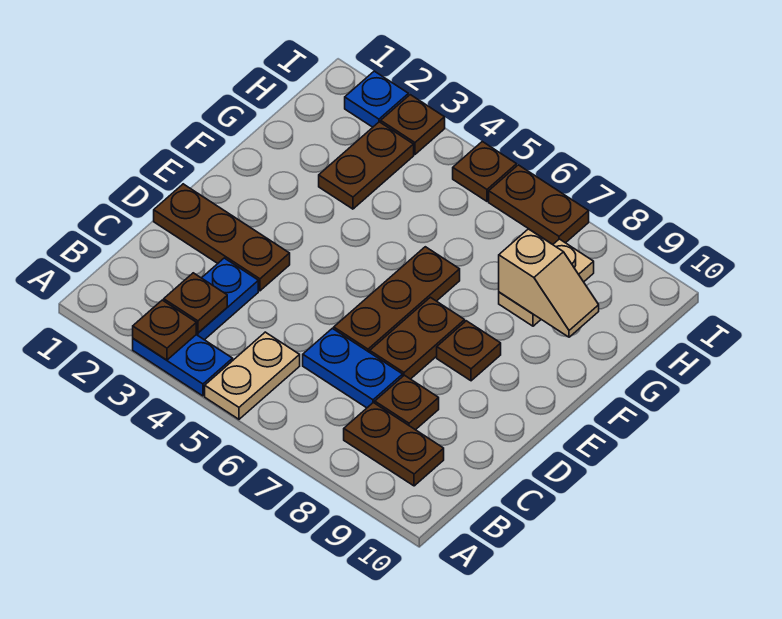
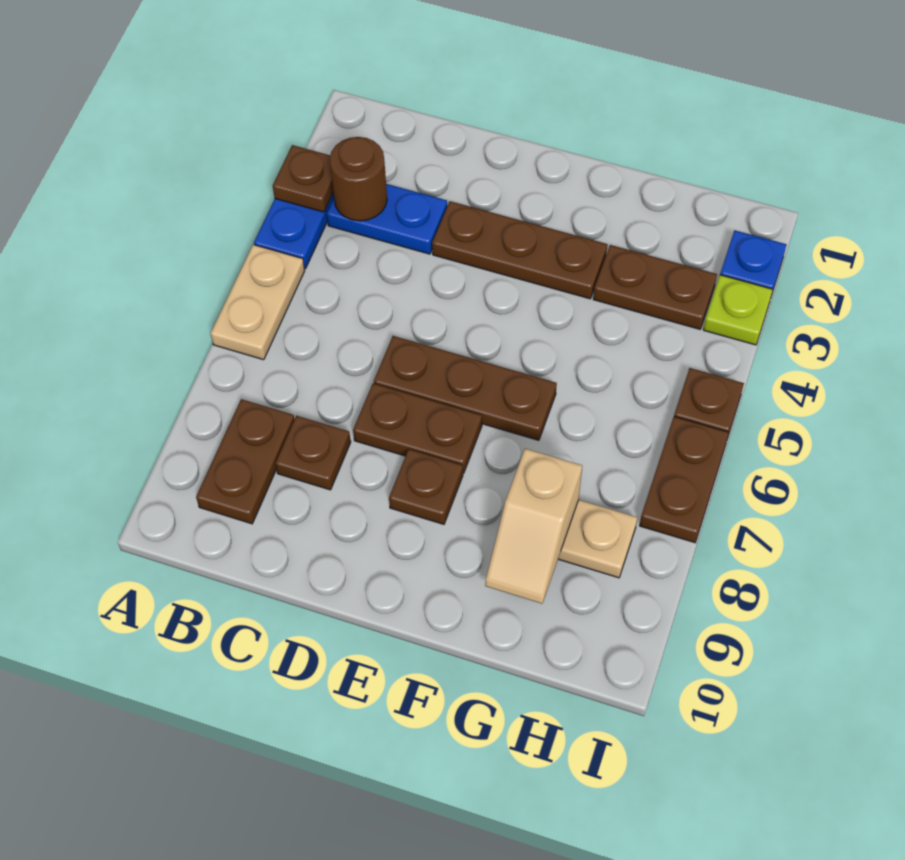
tan 1x2 plate [205,332,300,419] -> tan 1x2 plate turned to [211,245,305,360]
brown 1x1 plate [164,273,227,333] -> brown 1x1 round brick [330,137,387,221]
blue 1x2 plate [303,328,403,408] -> none
brown 1x3 plate [154,184,290,291] -> brown 1x3 plate turned to [432,201,607,299]
brown 1x1 plate [381,95,445,154] -> lime 1x1 plate [703,275,773,345]

